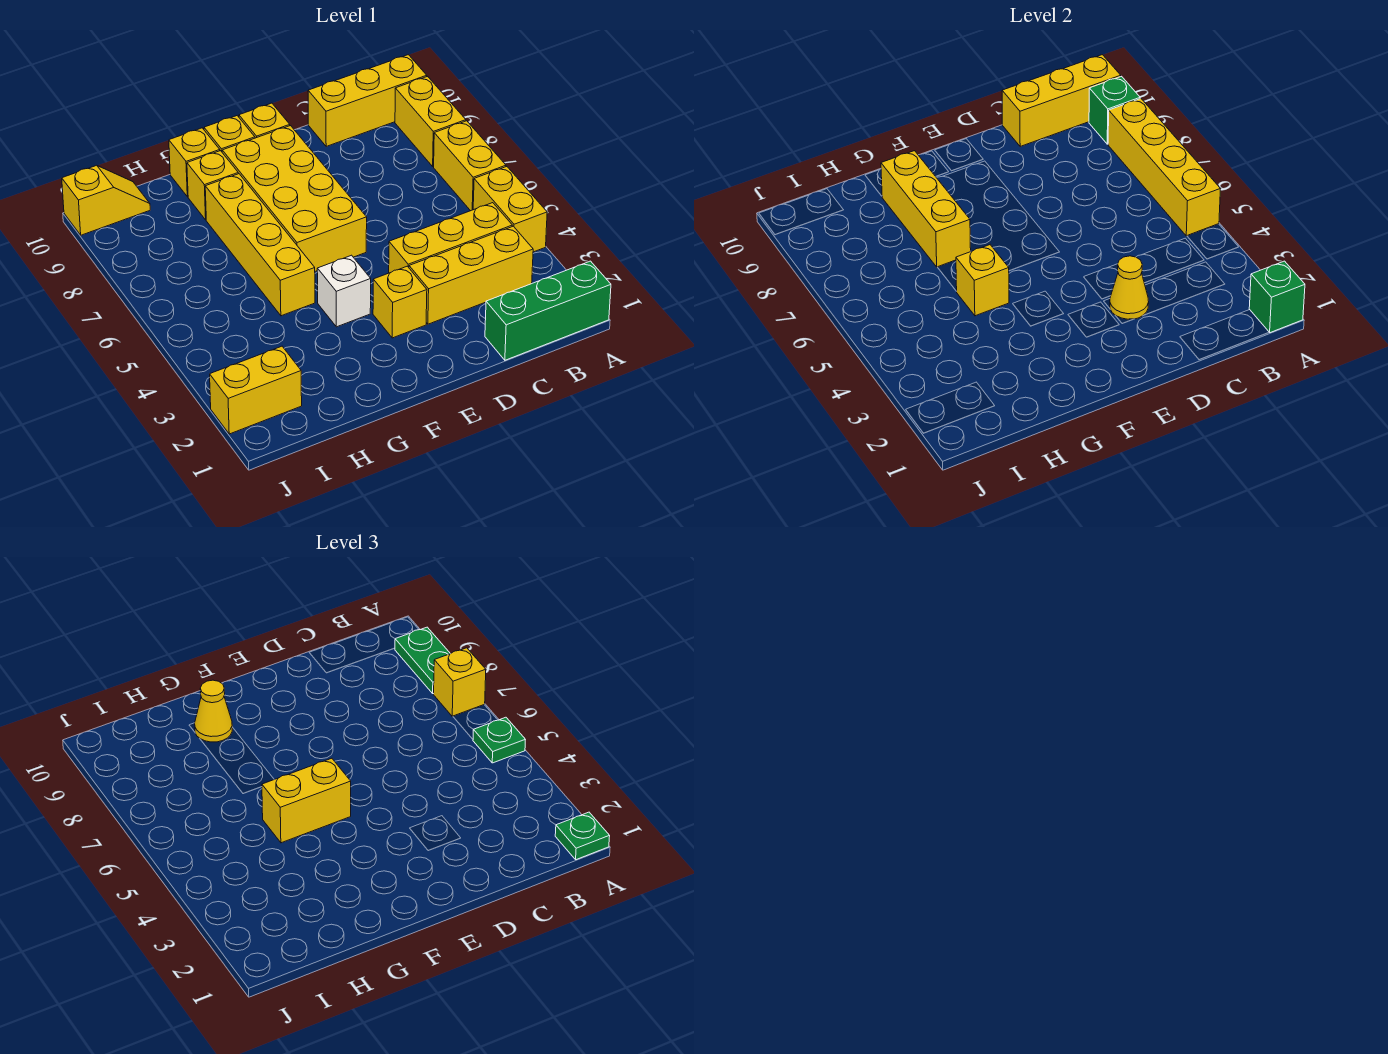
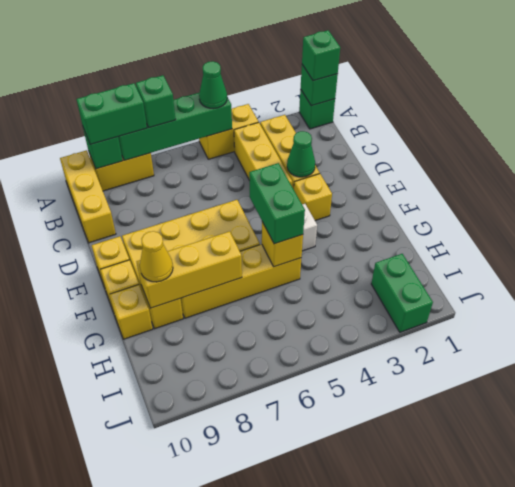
green 1x3 brick [485,261,611,360] -> green 1x1 brick [299,89,335,129]
green 1x1 plate [555,812,610,860] -> green 1x1 brick [302,30,340,81]
yellow 1x4 brick [1108,99,1220,236] -> green 1x4 brick [118,93,232,161]
green 1x1 plate [473,717,525,763] -> green 1x1 cone [199,61,227,109]
yellow 1x2 brick [434,121,506,211] -> none
yellow 1x1 brick [433,648,486,716] -> green 1x1 brick [136,75,176,128]
green 1x2 plate [395,627,450,693] -> green 1x2 brick [76,83,147,144]
yellow 1x3 brick [1002,55,1121,146] -> none
yellow 1x1 cone [1110,256,1149,319] -> green 1x1 cone [287,131,315,177]
yellow 1x2 brick [262,758,351,843] -> green 1x2 brick [249,163,305,244]
yellow 1x2 brick [210,346,302,434] -> green 1x2 brick [371,254,433,332]
yellow 1x2 slope [62,165,150,235] -> none

